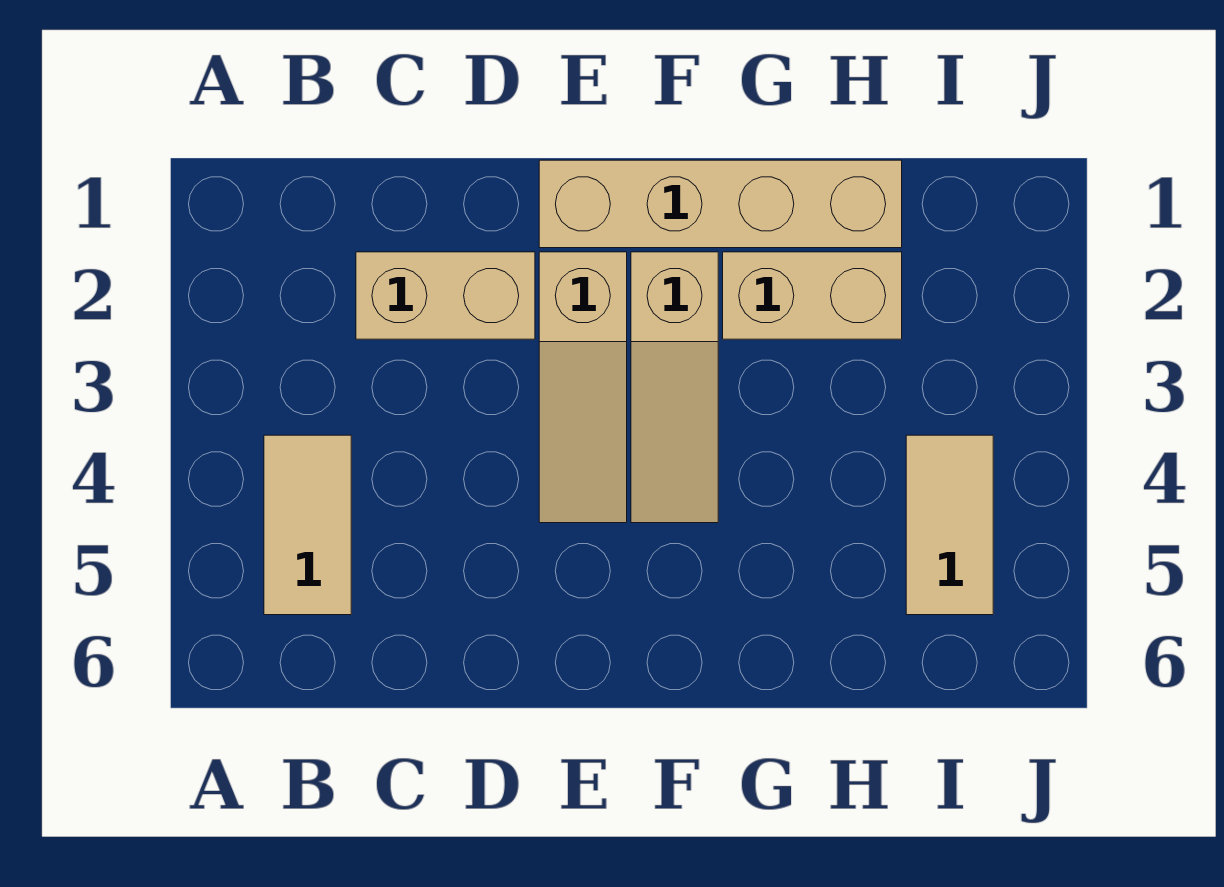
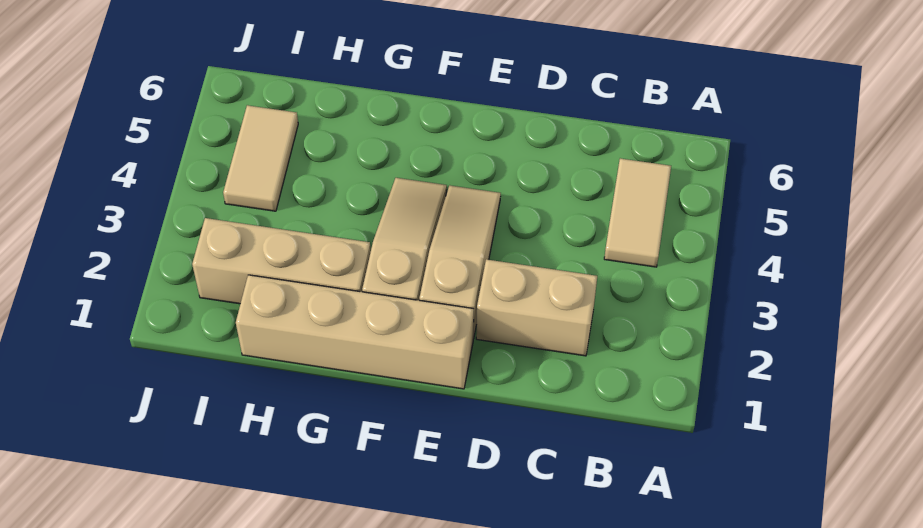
tan 1x2 brick [723,252,902,339] -> tan 1x3 brick [192,218,371,304]

